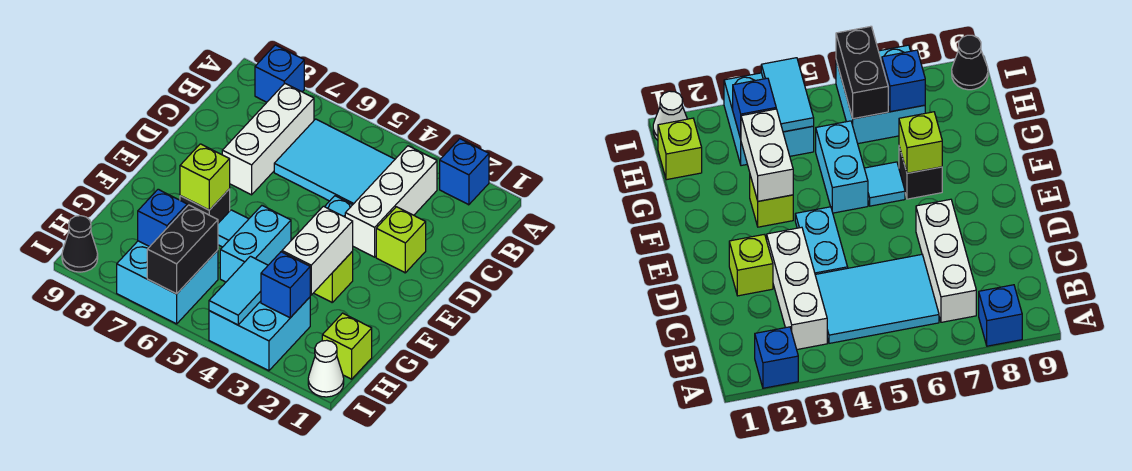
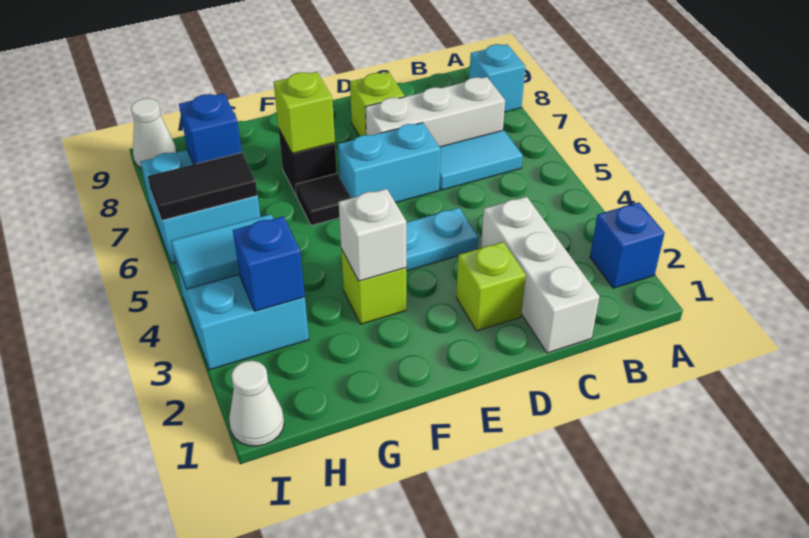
blue 1x1 brick [255,45,304,102] -> cyan 1x1 brick [469,44,525,112]
white 1x3 brick [345,146,437,257] -> white 1x3 brick turned to [481,197,599,353]
cyan 2x3 tile [274,119,395,205] -> cyan 1x2 tile [439,130,523,190]
white 1x2 brick [282,206,353,295] -> white 1x1 brick [339,189,406,281]
cyan 1x2 brick [220,206,291,282] -> cyan 1x2 brick moved to [338,123,440,203]
cyan 1x1 tile [218,210,248,247] -> black 1x1 tile [296,174,351,225]
lime 1x1 brick [322,313,372,379] -> lime 1x1 brick moved to [350,72,405,136]
black 1x2 brick [147,205,218,294] -> black 1x2 tile [148,153,258,220]
black 1x1 cone [62,216,98,272] -> white 1x1 cone [131,98,177,168]

